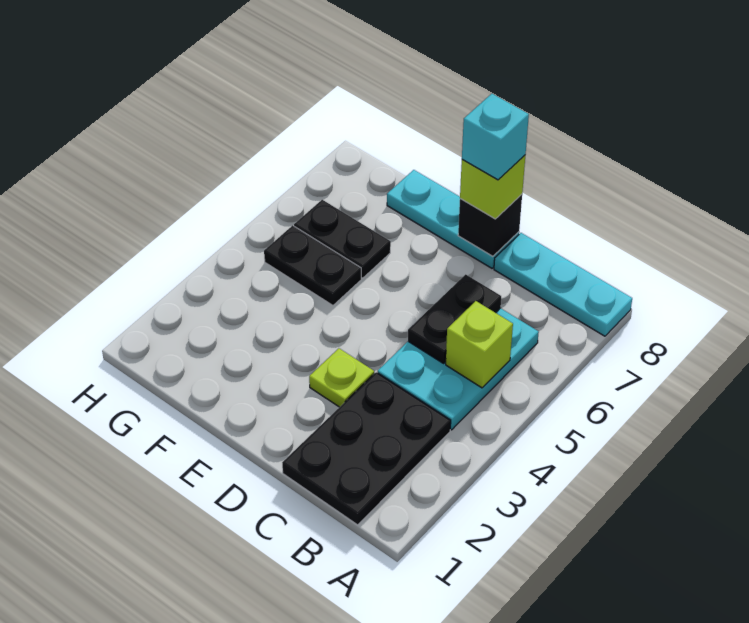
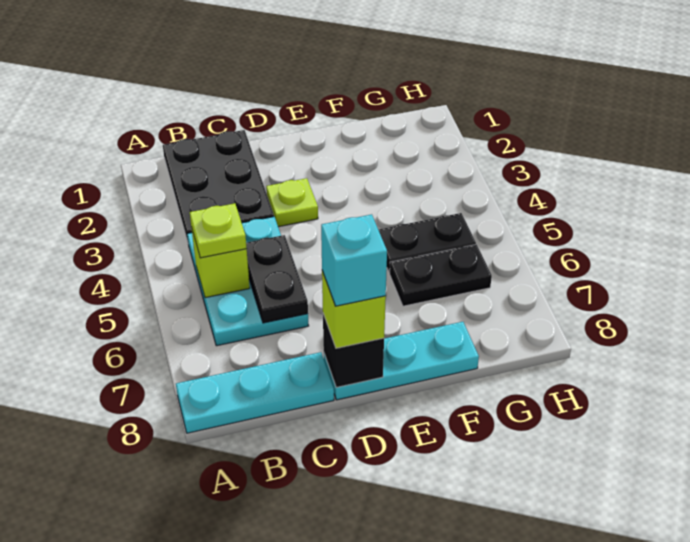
none -> lime 1x1 plate [190,203,247,258]

